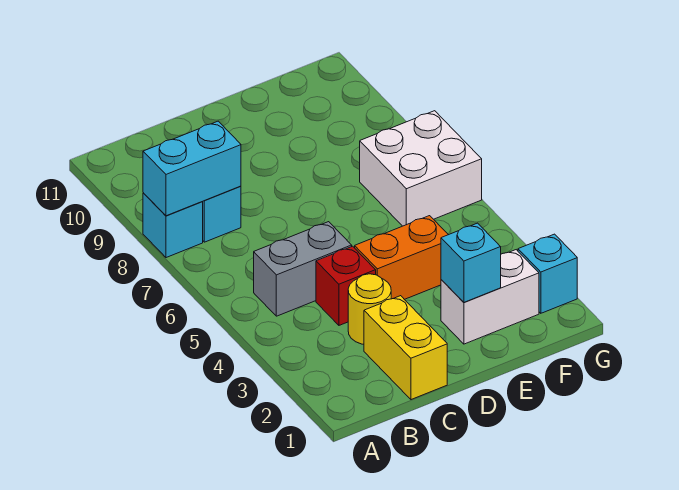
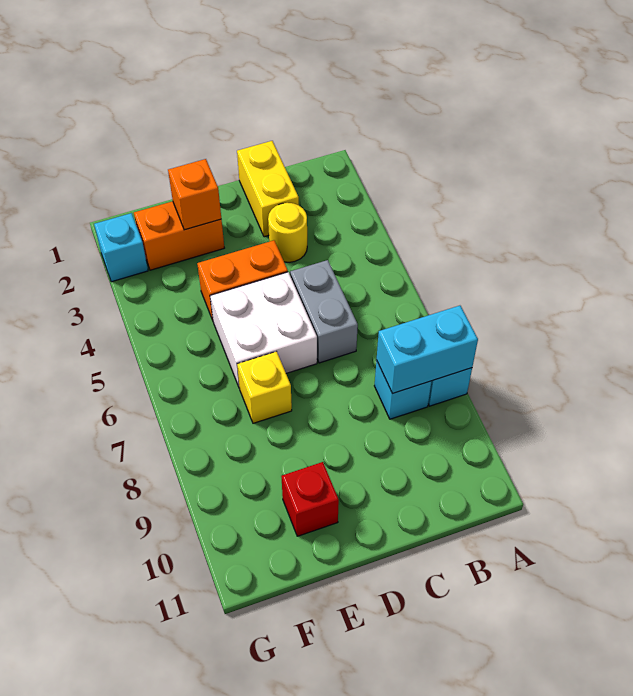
grey 1x2 brick [254,222,352,316] -> grey 1x2 brick turned to [290,260,358,363]
red 1x1 brick [316,246,376,325] -> red 1x1 brick moved to [281,462,339,536]
white 1x2 brick [441,250,539,344] -> orange 1x2 brick [134,201,224,270]
cyan 1x1 brick [441,223,501,302] -> orange 1x1 brick [168,159,221,230]
none -> yellow 1x1 brick [237,352,292,423]
white 2x2 brick [360,111,482,226] -> white 2x2 brick moved to [210,272,317,388]

